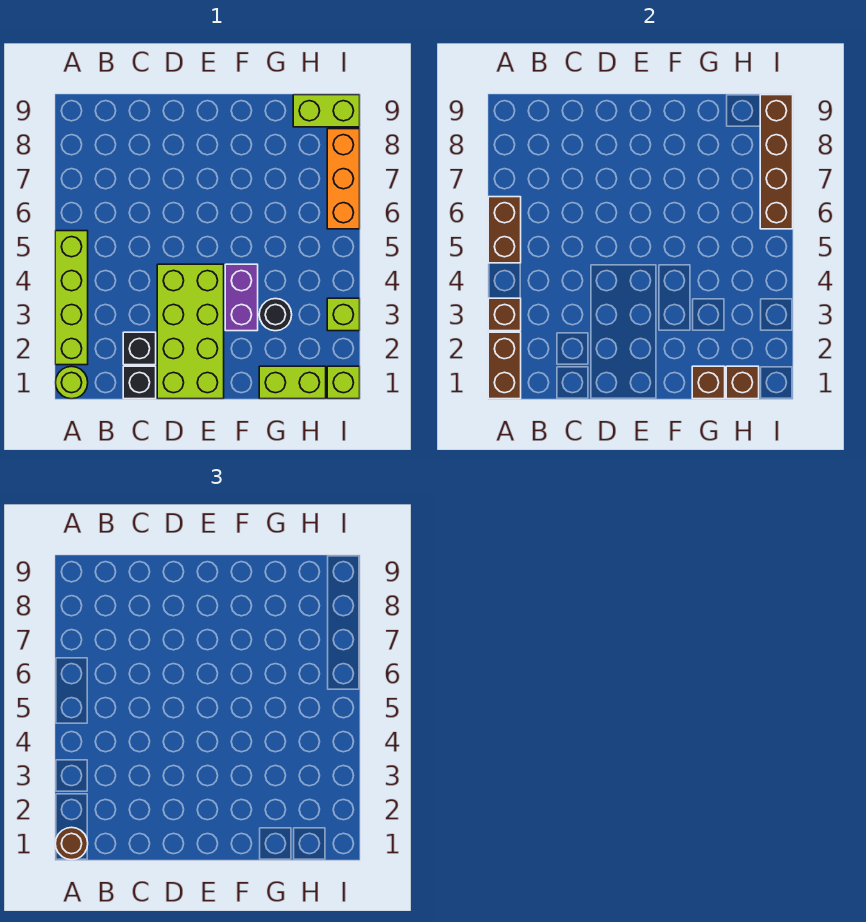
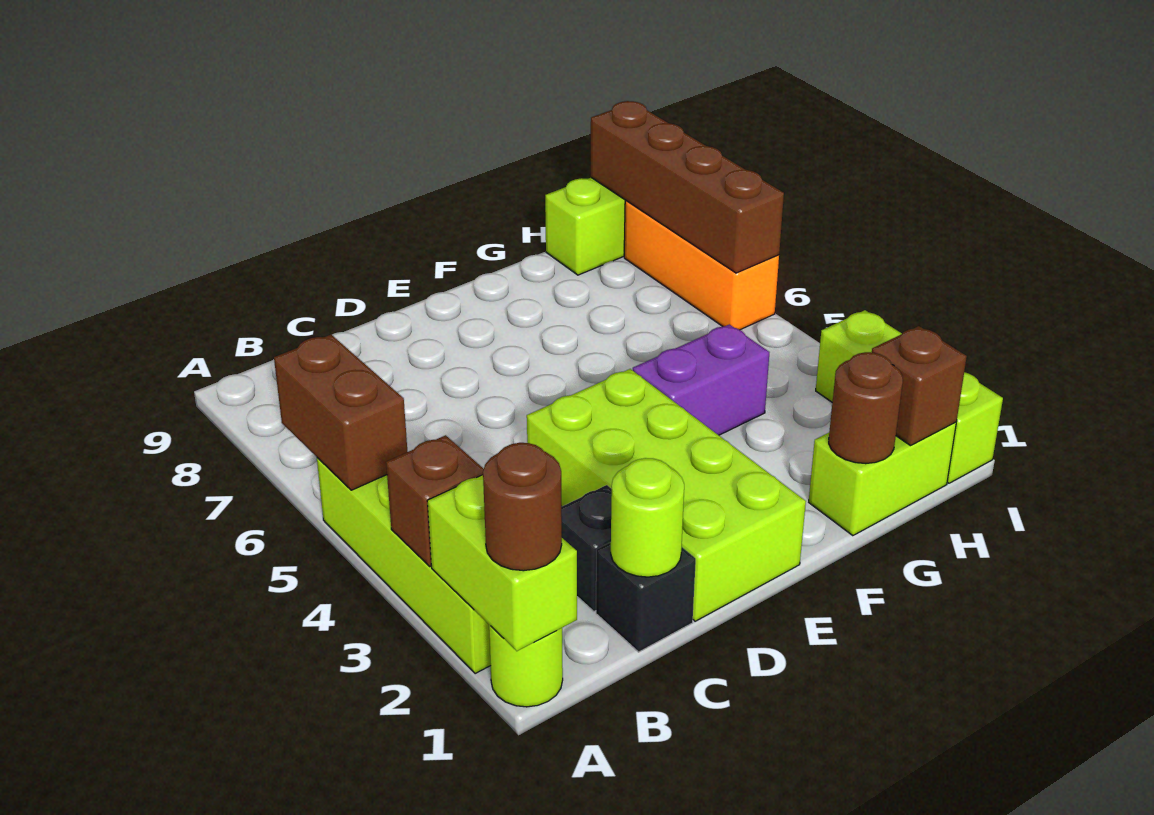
brown 1x2 brick [488,332,521,399] -> lime 1x2 brick [427,475,577,651]
none -> lime 1x1 round brick [611,458,684,577]
purple 1x2 brick [225,264,258,331] -> purple 1x2 brick turned to [633,324,770,435]
brown 1x1 brick [692,366,725,399] -> brown 1x1 round brick [829,352,903,464]
black 1x1 round brick [259,299,292,331] -> none

